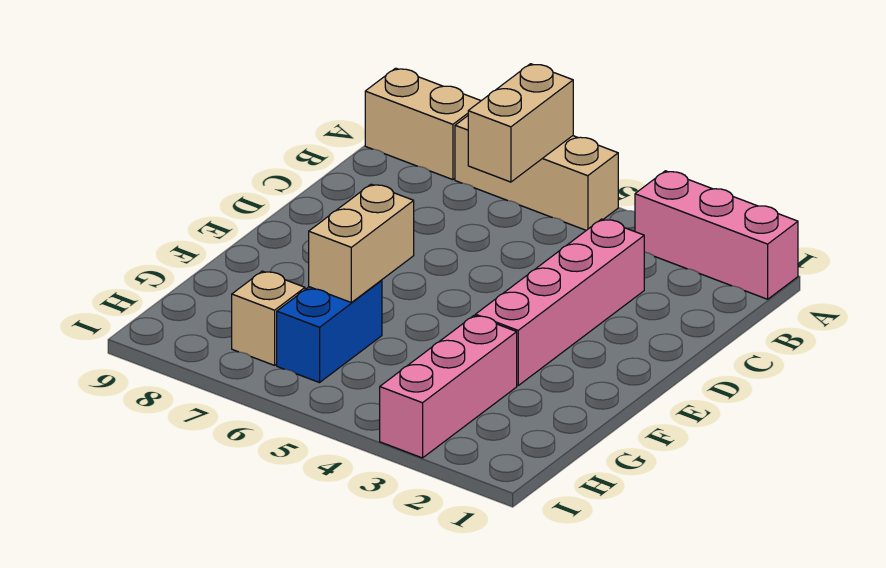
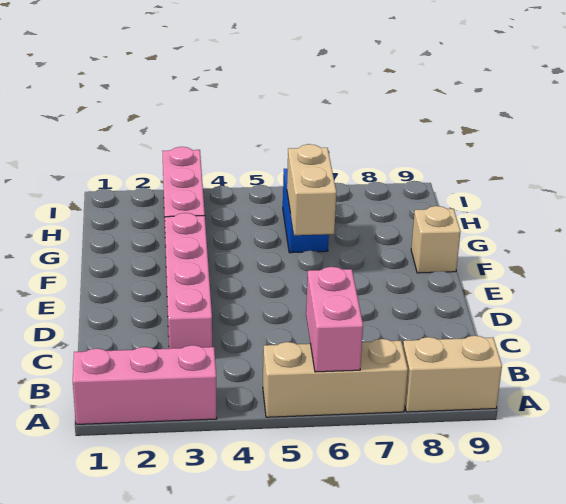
tan 1x2 brick [468,64,573,182] -> pink 1x2 brick [306,267,363,372]
tan 1x1 brick [232,271,305,365] -> tan 1x1 brick moved to [411,206,461,273]

